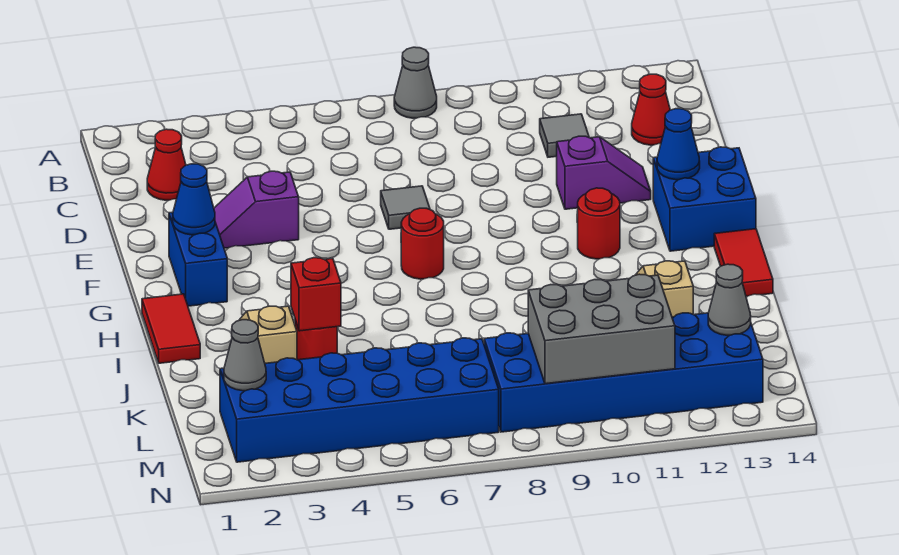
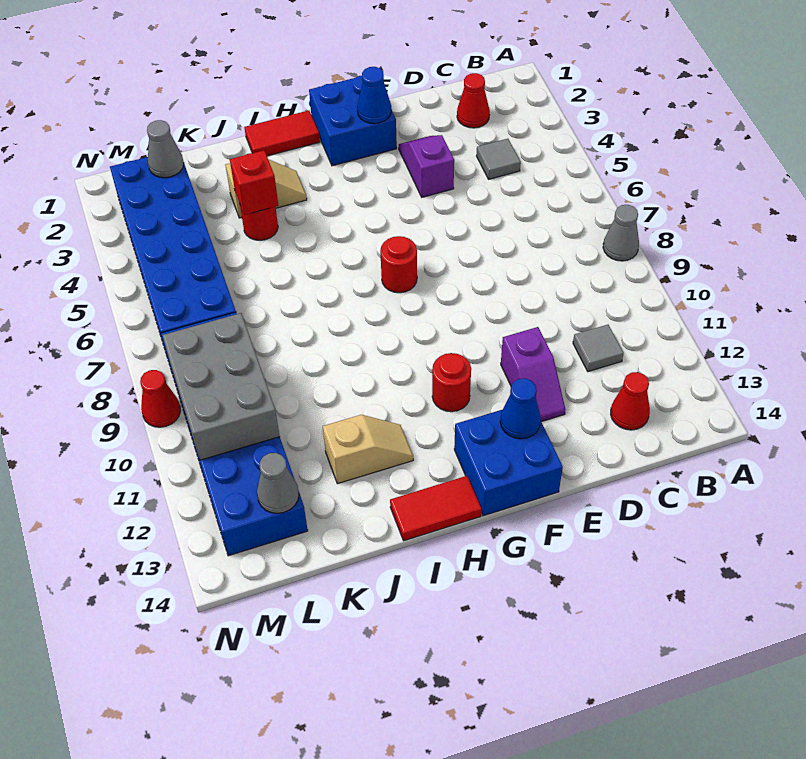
grey 1x1 tile [381,186,430,229] -> grey 1x1 tile moved to [477,139,521,179]
blue 1x2 brick [169,212,227,306] -> blue 2x2 brick [309,76,397,166]
none -> red 1x1 cone [140,370,181,427]

